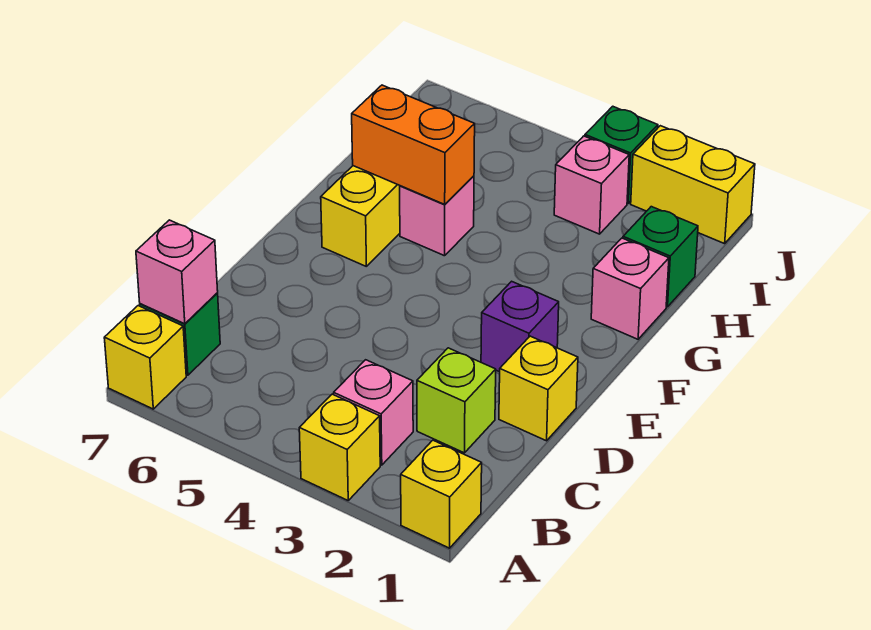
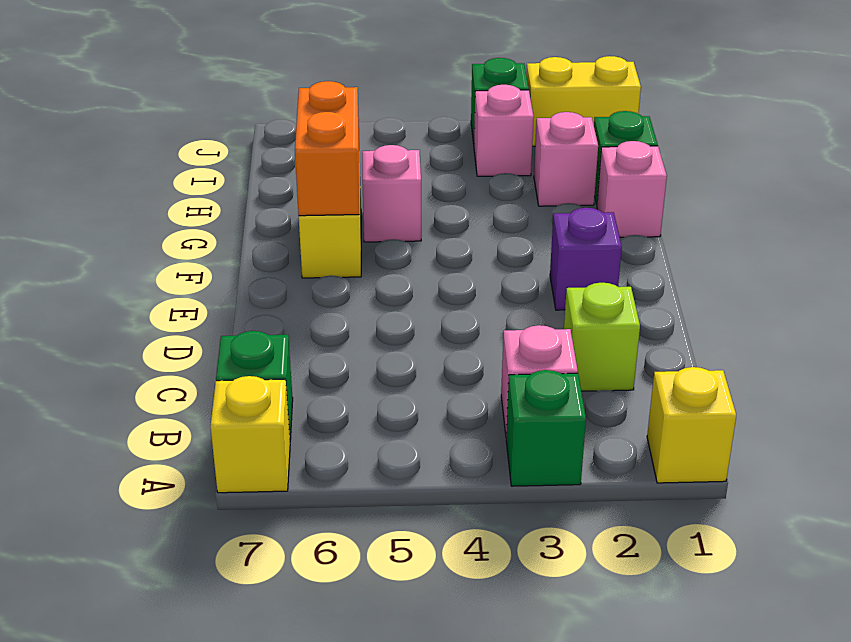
yellow 1x1 brick [299,394,380,500] -> green 1x1 brick [506,370,586,486]
pink 1x1 brick [136,220,218,324] -> pink 1x1 brick moved to [534,112,598,206]
yellow 1x1 brick [499,336,578,441] -> none
orange 1x2 brick [352,85,475,204] -> orange 1x2 brick turned to [295,81,359,216]

